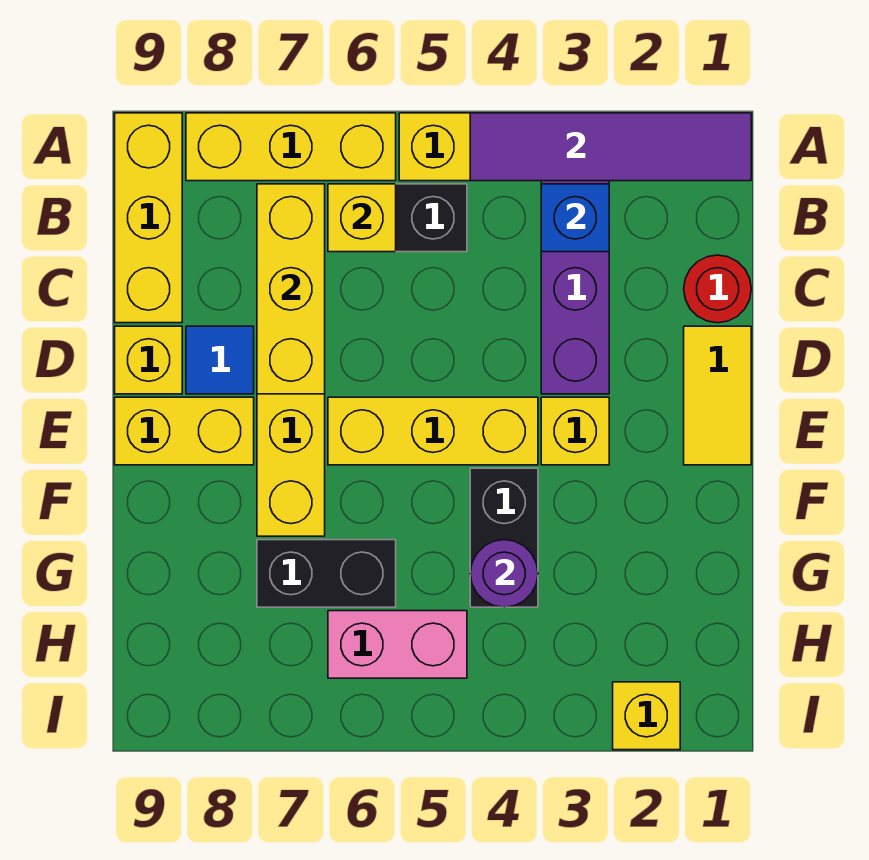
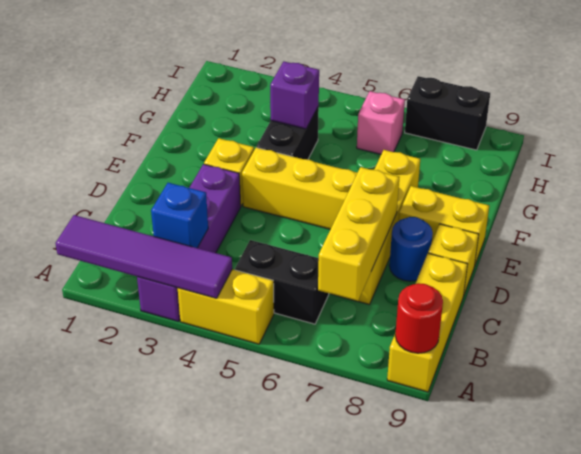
yellow 1x3 brick [186,113,396,181] -> none
yellow 1x1 brick [328,184,396,252] -> none
red 1x1 round brick [684,255,751,323] -> red 1x1 round brick moved to [395,283,443,353]
yellow 1x2 tile [684,326,751,465] -> none
blue 1x1 tile [186,326,254,394] -> blue 1x1 round brick [389,217,433,281]
purple 1x1 round brick [470,540,538,607] -> purple 1x1 brick [270,61,319,129]
black 1x2 brick [257,540,396,607] -> black 1x2 brick moved to [405,76,490,150]
pink 1x2 brick [328,611,467,678] -> pink 1x1 brick [357,91,405,154]
yellow 1x1 brick [613,682,680,750] -> none

